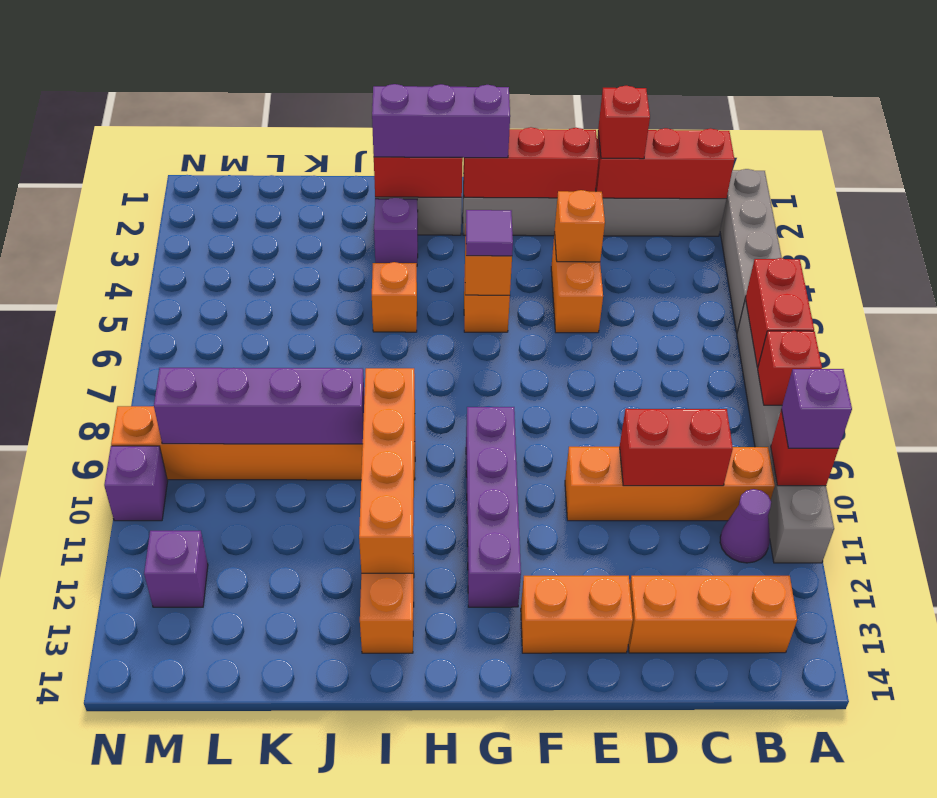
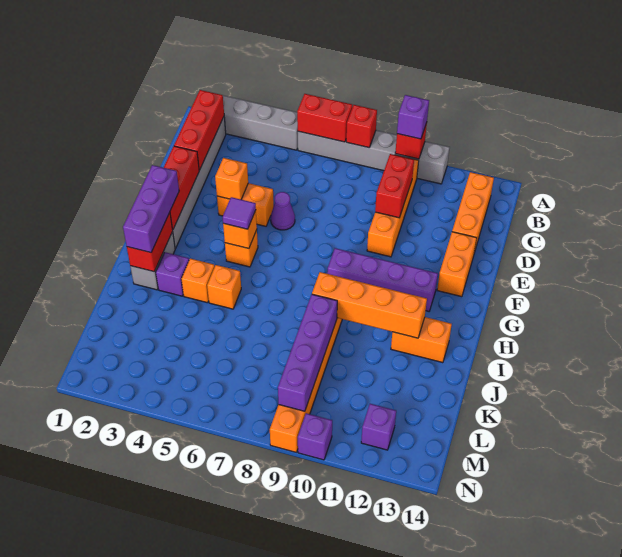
purple 1x1 cone [720,489,771,563] -> purple 1x1 cone moved to [271,192,295,230]
red 1x1 brick [598,86,650,159] -> none
none -> orange 1x1 brick [181,259,215,303]

